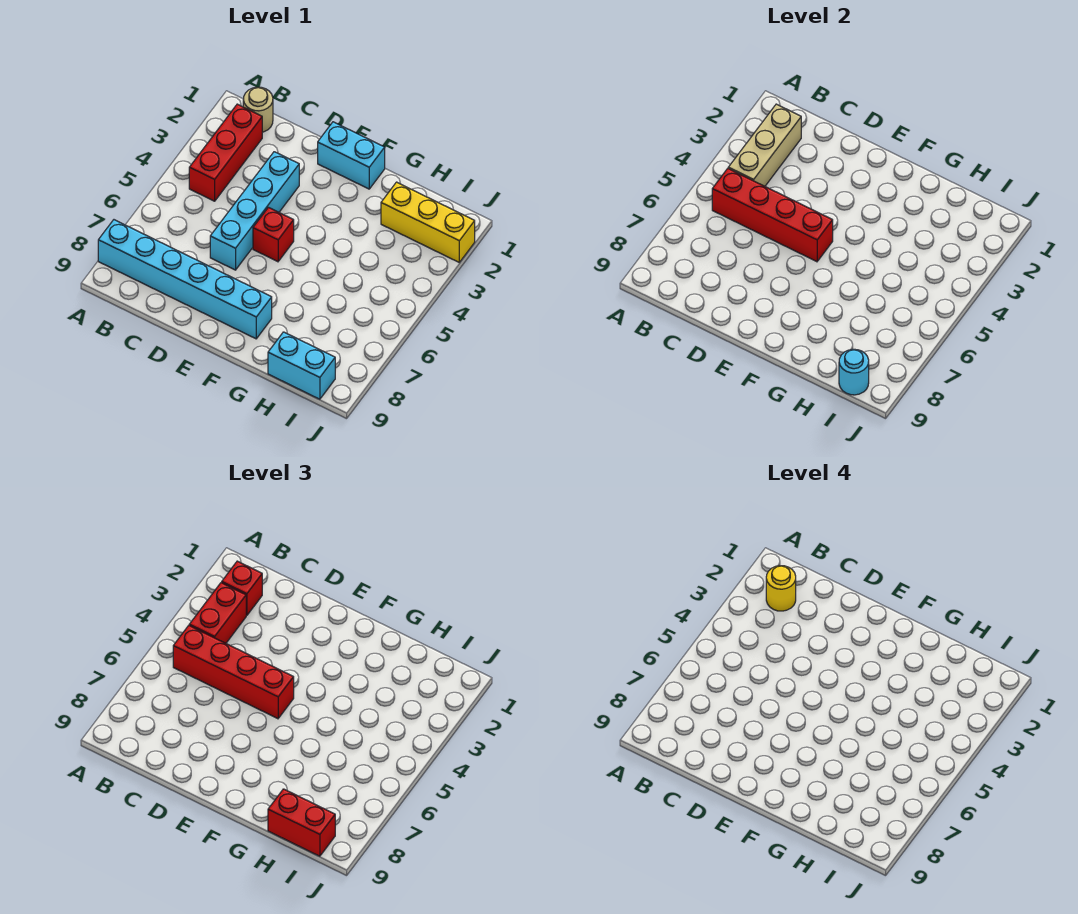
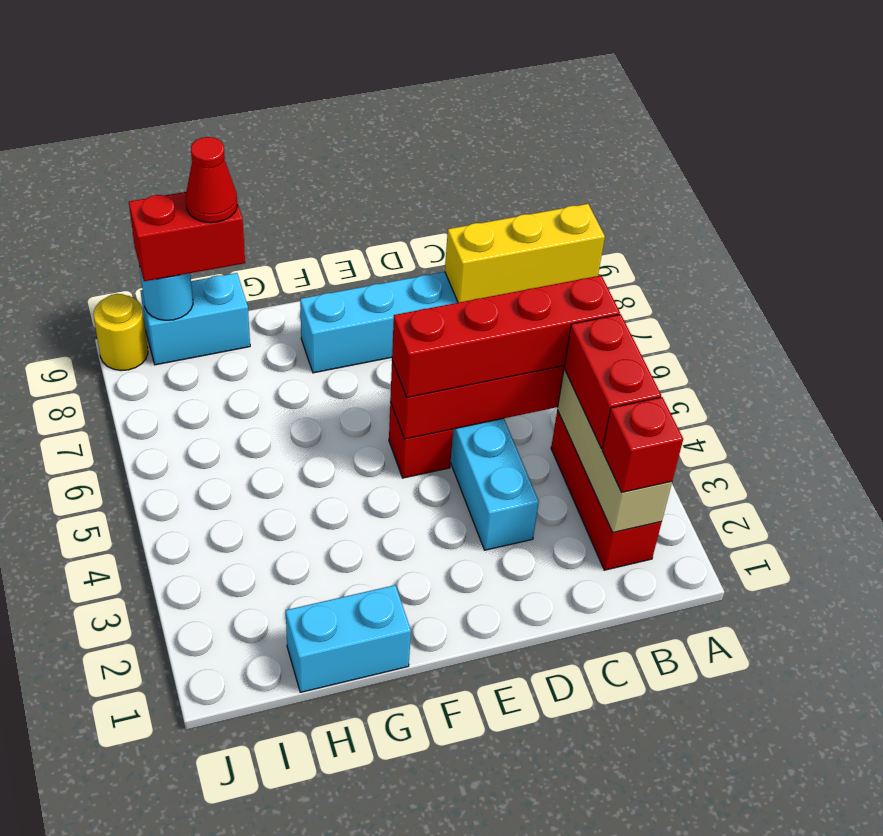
tan 1x1 round brick [243,87,273,132] -> none
yellow 1x1 round brick [766,566,796,611] -> yellow 1x1 round brick moved to [94,294,148,371]
cyan 1x2 brick [318,122,385,189] -> cyan 1x2 brick moved to [286,585,411,692]
yellow 1x3 brick [381,182,475,262] -> yellow 1x3 brick moved to [445,204,605,303]
none -> red 1x1 cone [186,137,237,223]

